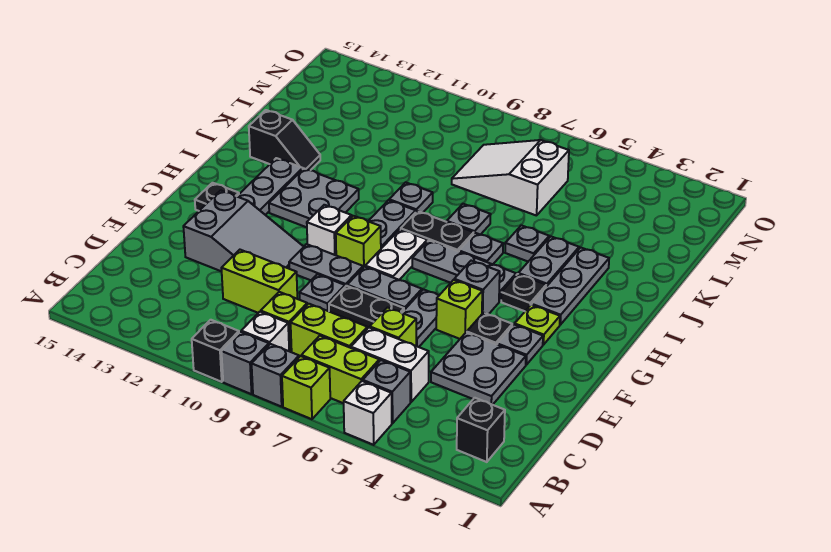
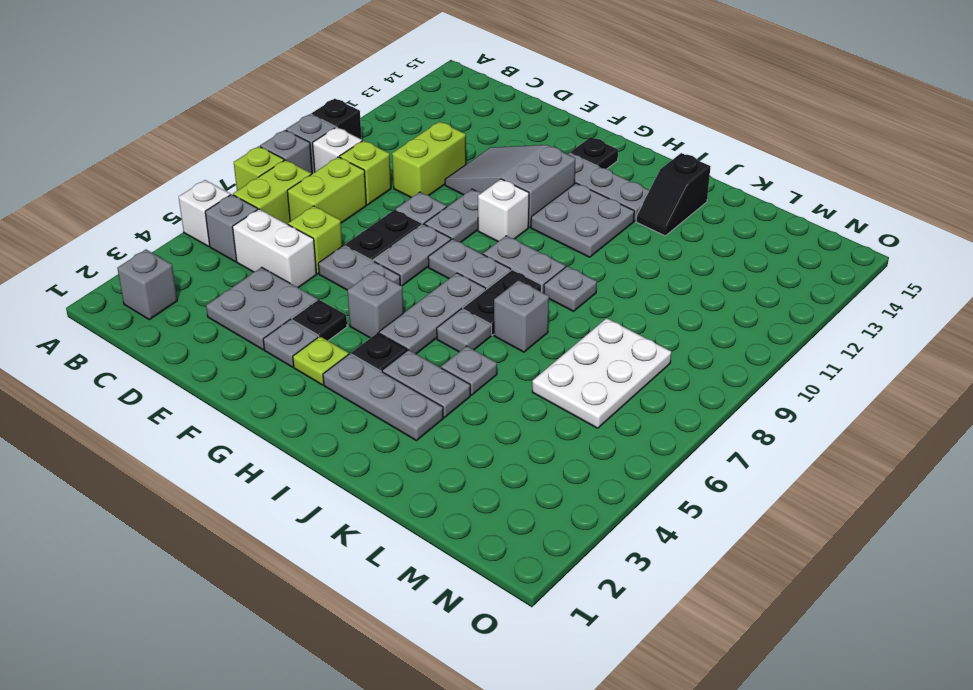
black 1x1 brick [457,398,505,462] -> grey 1x1 brick [117,250,177,320]
white 1x2 brick [351,327,429,402] -> white 1x2 brick turned to [233,209,317,288]
grey 2x3 slope [183,190,304,272] -> grey 2x3 slope turned to [445,145,575,228]
lime 1x1 brick [436,280,482,339] -> none
white 1x2 plate [365,229,427,280] -> grey 1x2 plate [428,239,511,289]
lime 1x1 brick [336,216,381,267] -> none
grey 1x1 plate [447,204,491,235] -> grey 1x1 brick [494,280,549,352]
white 2x3 slope [452,140,569,216] -> white 2x3 plate [532,318,671,428]

